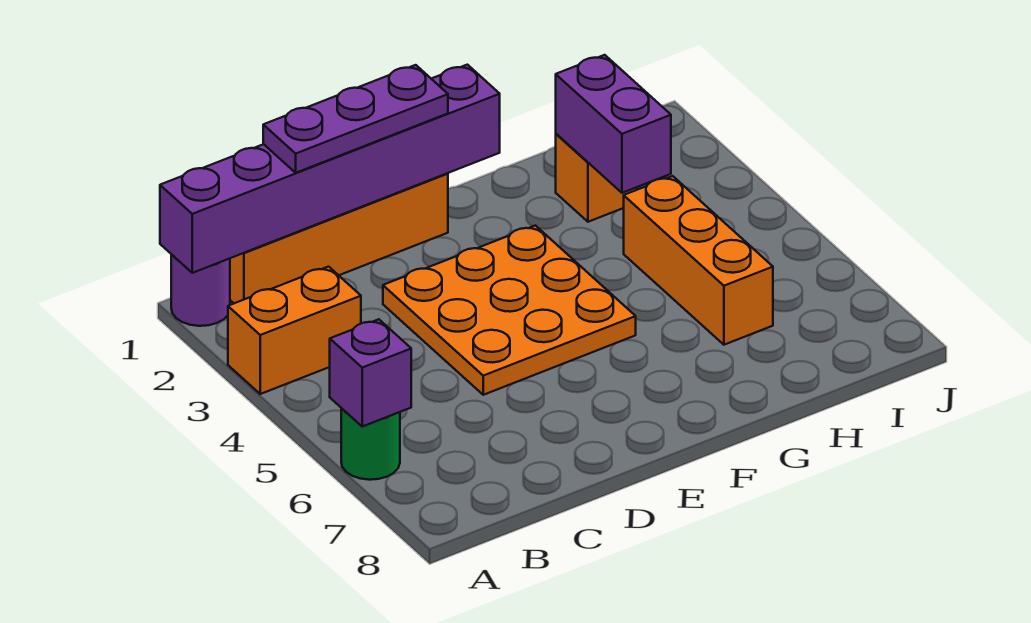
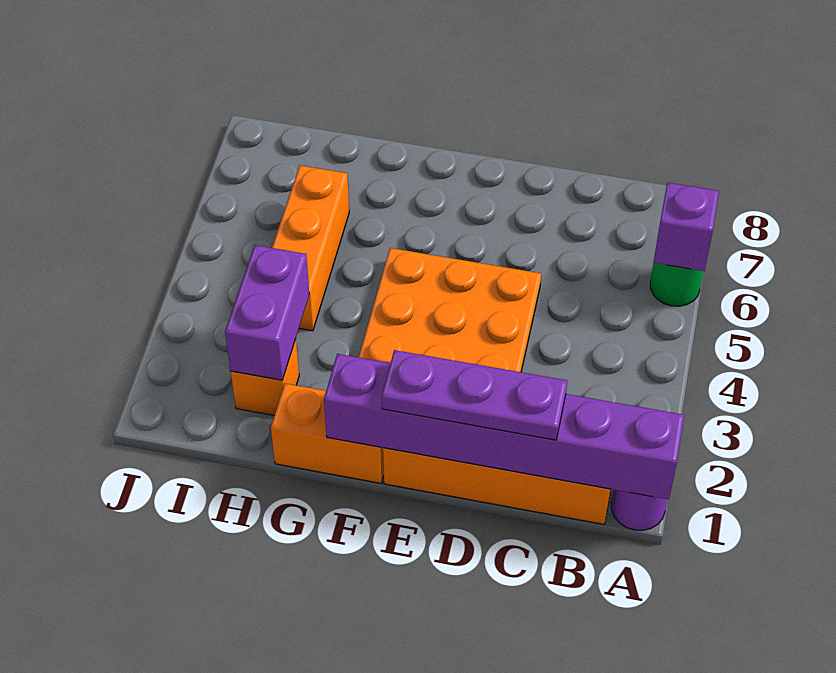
orange 1x2 brick [228,267,361,394] -> orange 1x2 brick moved to [271,384,384,483]

